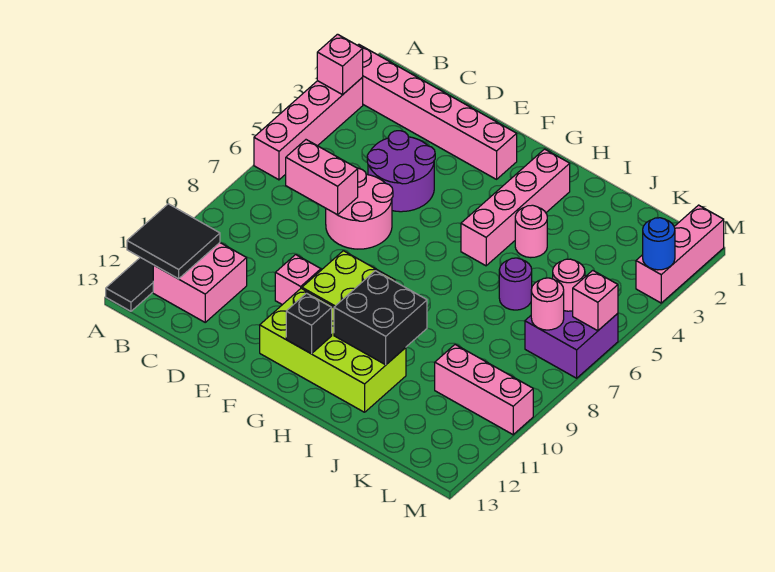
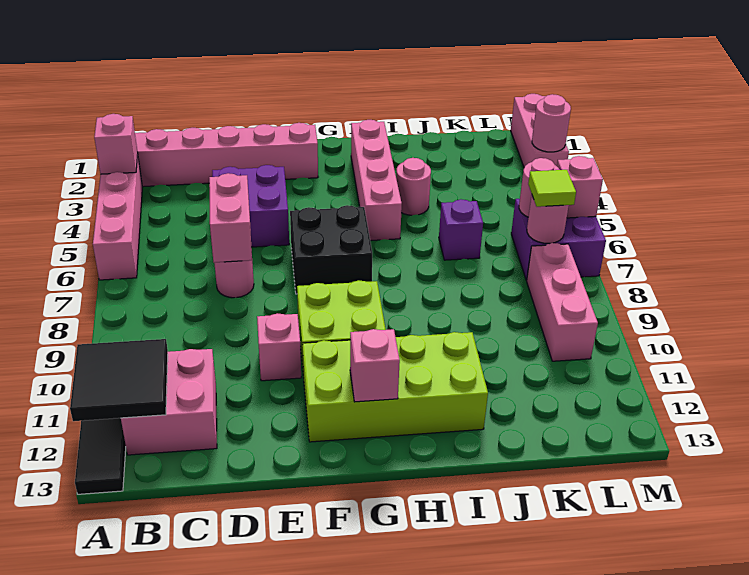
pink 1x2 brick [286,140,358,215] -> pink 1x2 brick turned to [209,173,252,262]
purple 2x2 round brick [367,131,435,212] -> purple 2x2 brick [212,165,289,247]
pink 2x2 round brick [326,168,393,249] -> pink 1x1 round brick [214,260,254,298]
black 1x1 brick [286,293,332,354] -> pink 1x1 brick [350,329,400,402]
black 2x2 brick [334,271,427,365] -> black 2x2 brick moved to [290,205,372,294]
purple 1x1 round brick [499,258,532,310] -> purple 1x1 brick [439,199,483,260]
pink 1x3 brick [435,345,533,435] -> pink 1x3 brick turned to [527,243,598,361]
none -> lime 1x1 tile [528,170,576,207]
blue 1x1 round brick [643,218,675,270] -> pink 1x1 round brick [532,94,571,152]

